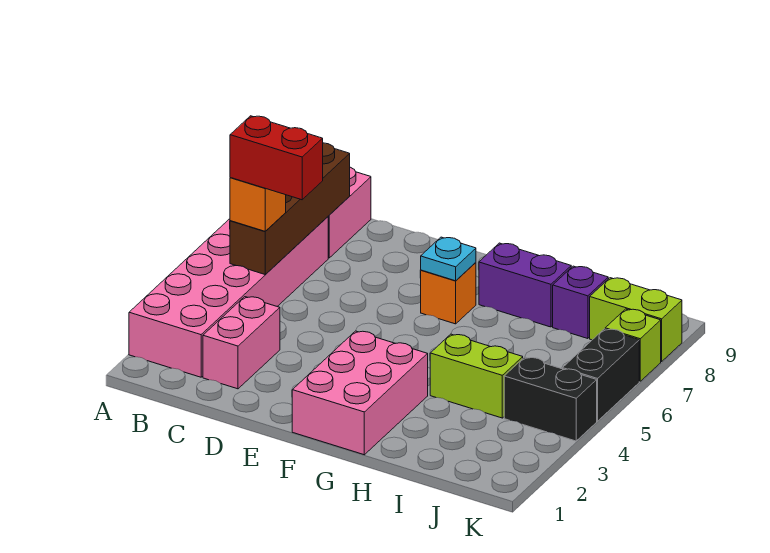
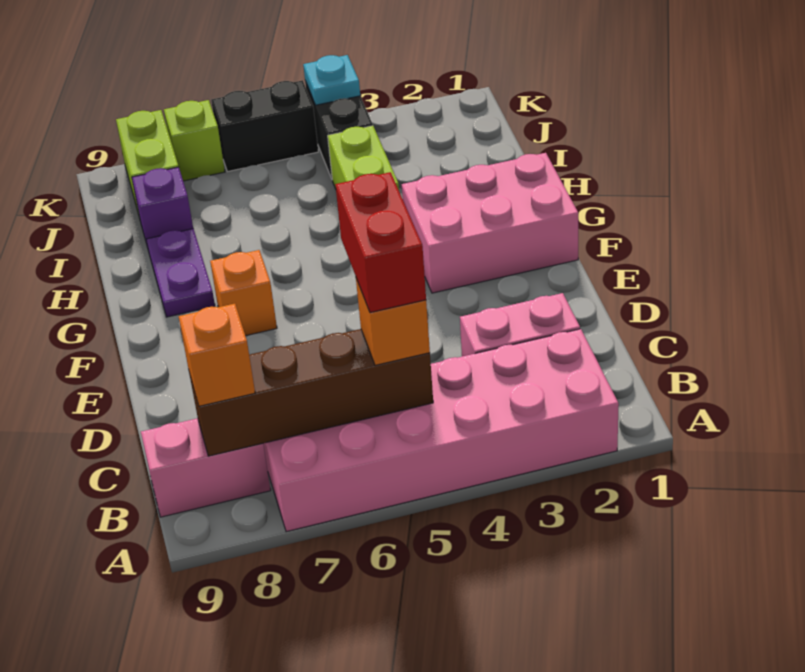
none -> orange 1x1 brick [179,304,255,406]
cyan 1x1 plate [421,237,476,281] -> cyan 1x1 plate moved to [303,55,360,105]
purple 1x2 brick [479,243,571,327] -> purple 1x2 plate [146,229,215,317]

